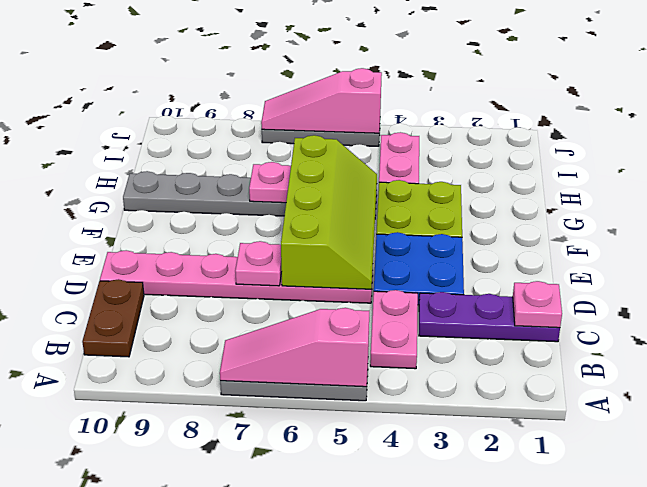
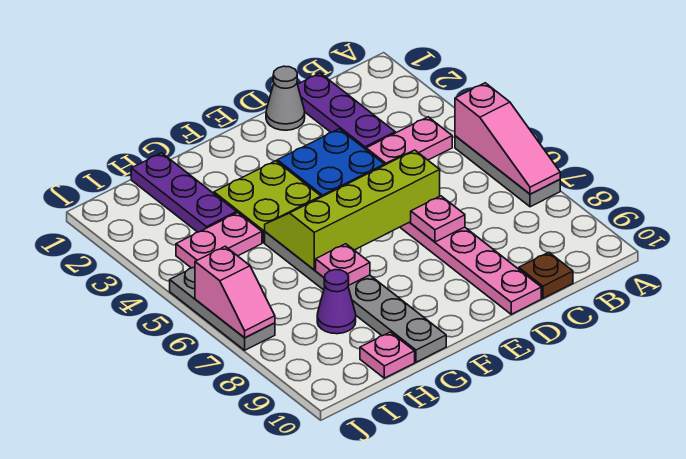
brown 1x2 plate [82,279,144,357] -> brown 1x1 plate [519,252,573,298]
pink 1x1 plate [513,281,562,328] -> pink 1x1 plate moved to [360,332,415,378]
none -> grey 1x1 cone [266,66,305,130]
none -> purple 1x3 plate [131,153,237,232]
none -> purple 1x1 cone [317,270,356,334]
pink 1x3 slope [261,68,382,133] -> pink 1x2 slope [195,246,275,338]

